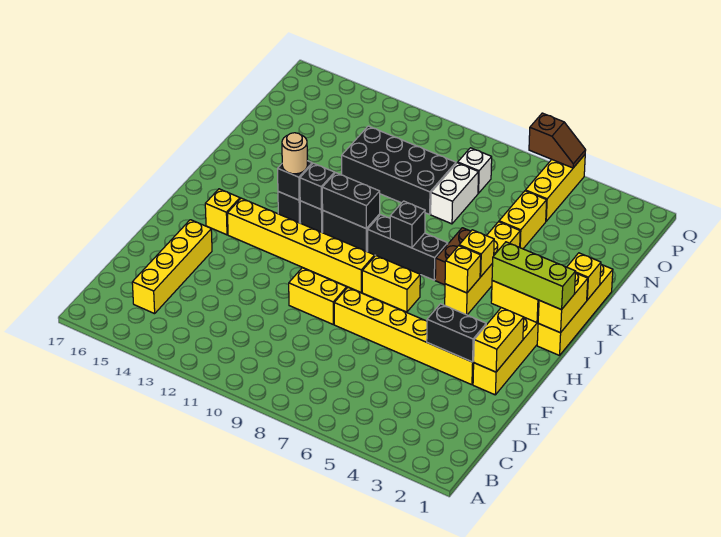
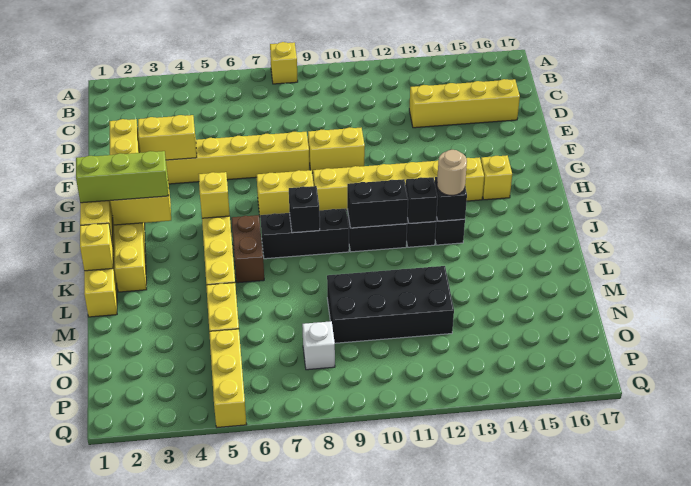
yellow 1x4 brick [132,220,212,314] -> yellow 1x4 brick turned to [409,79,520,128]
black 1x2 brick [427,304,486,362] -> yellow 1x2 brick [138,115,197,160]
yellow 1x1 brick [459,230,494,277] -> yellow 1x1 brick moved to [270,42,298,84]
white 1x2 brick [431,163,479,224] -> none
brown 1x2 slope [529,113,586,168] -> none

